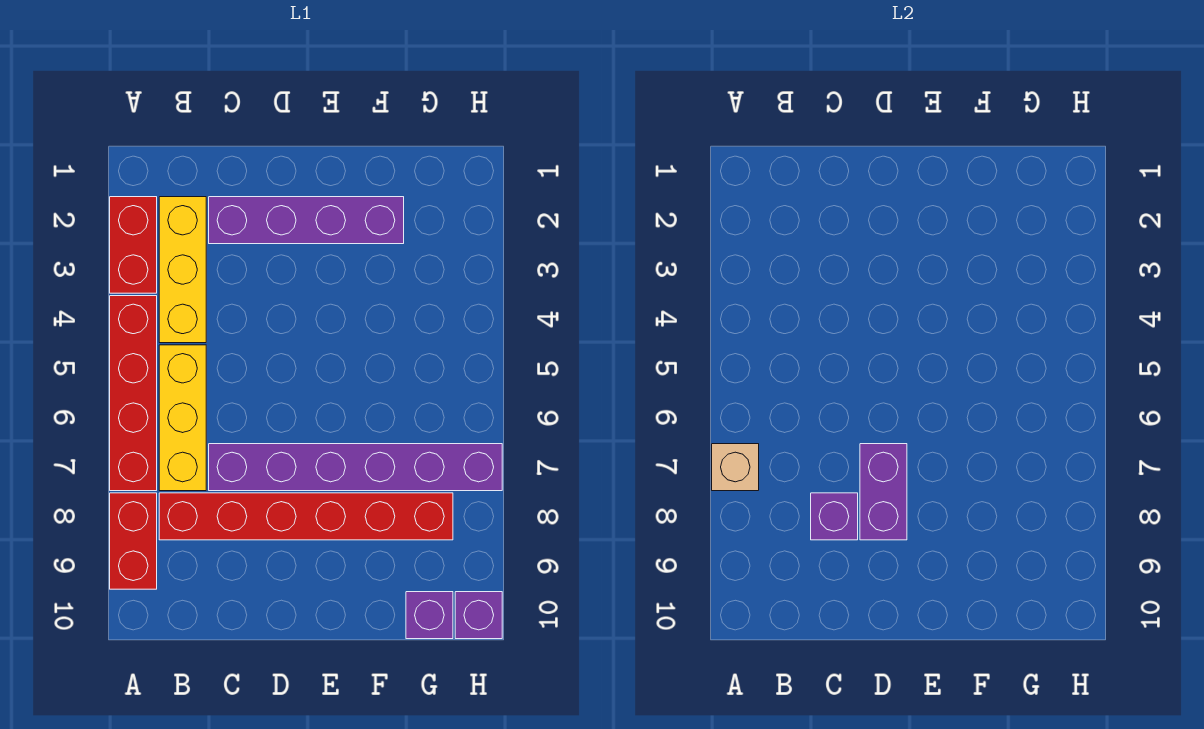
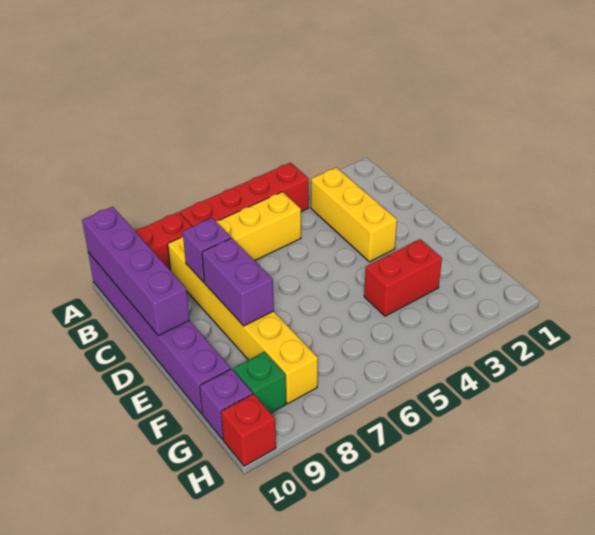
red 1x2 brick [110,197,157,293] -> red 1x2 brick moved to [364,239,442,316]
tan 1x1 brick [712,444,759,491] -> none
yellow 1x3 brick [159,197,206,343] -> yellow 1x3 brick turned to [311,167,397,262]
red 1x6 brick [159,493,453,540] -> yellow 1x6 brick [168,236,318,403]
purple 1x4 brick [209,197,404,244] -> purple 1x4 brick moved to [82,207,190,336]
purple 1x6 brick [209,444,502,491] -> purple 1x6 brick moved to [88,252,231,414]
purple 1x2 brick [860,444,907,540] -> purple 1x2 brick turned to [202,238,274,326]
none -> green 1x1 brick [233,352,286,413]
purple 1x1 brick [455,592,502,639] -> red 1x1 brick [221,394,276,466]

